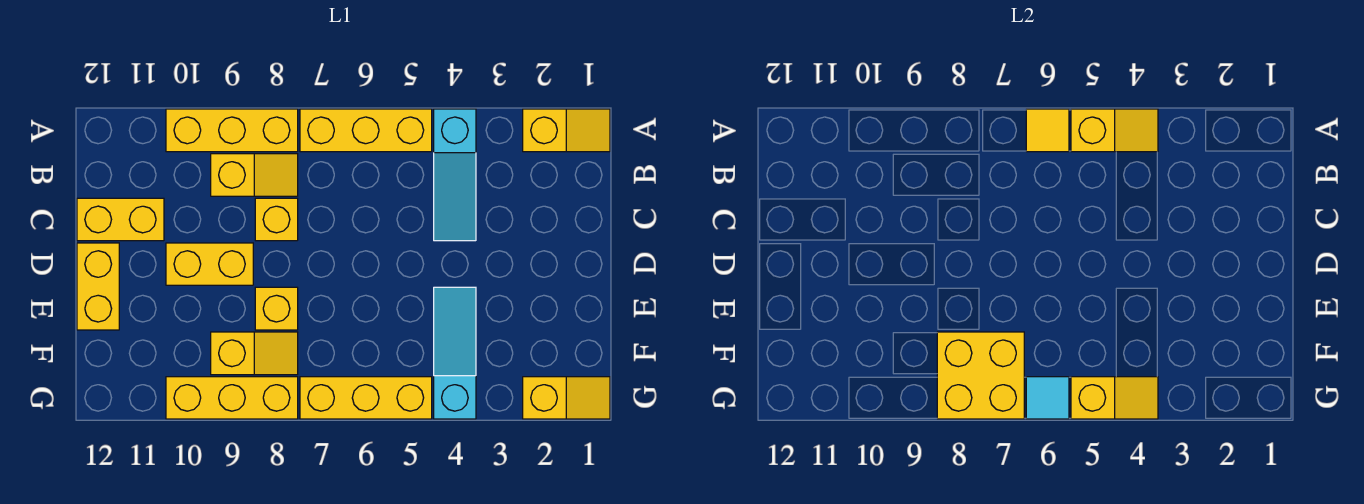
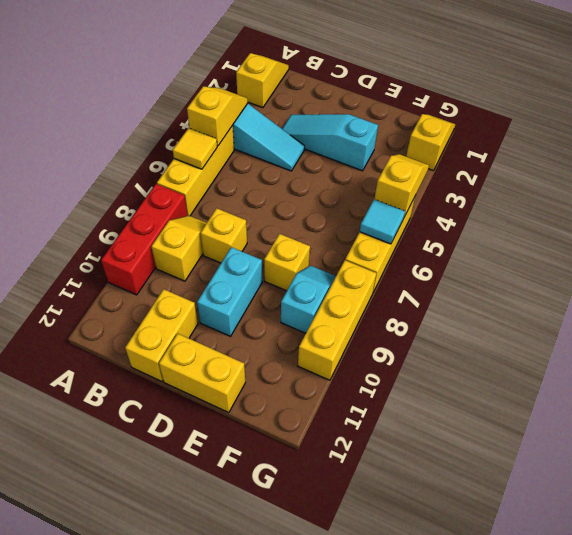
yellow 1x3 brick [166,109,298,152] -> red 1x3 brick [101,184,188,295]
yellow 1x2 brick [166,243,253,285] -> cyan 1x2 brick [197,247,262,336]
cyan 1x3 slope [434,287,476,419] -> cyan 1x3 slope moved to [282,114,378,171]
yellow 2x2 brick [937,332,1024,419] -> none
yellow 1x2 slope [211,332,298,375] -> cyan 1x2 slope [281,265,336,333]

